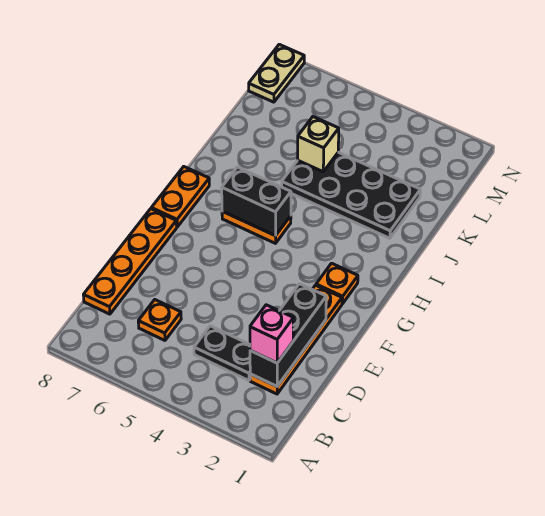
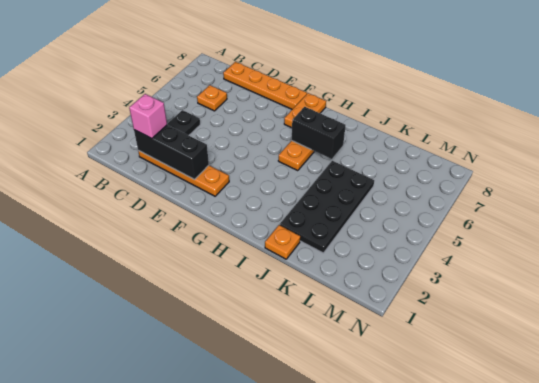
orange 1x1 plate [316,263,358,304] -> orange 1x1 plate moved to [265,225,300,259]
orange 1x2 plate [151,167,209,227] -> orange 1x2 plate turned to [284,93,326,128]
black 1x2 brick [222,167,291,236] -> black 1x2 brick turned to [292,107,346,159]
tan 1x1 brick [297,117,339,171] -> none
tan 1x2 plate [249,44,304,102] -> none

